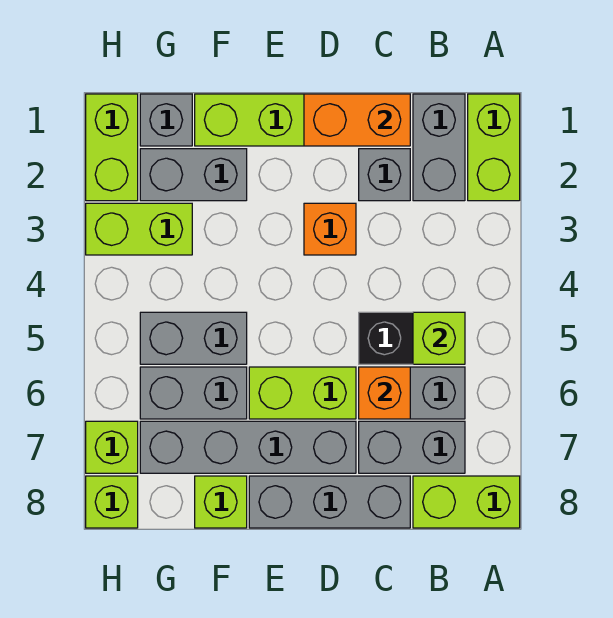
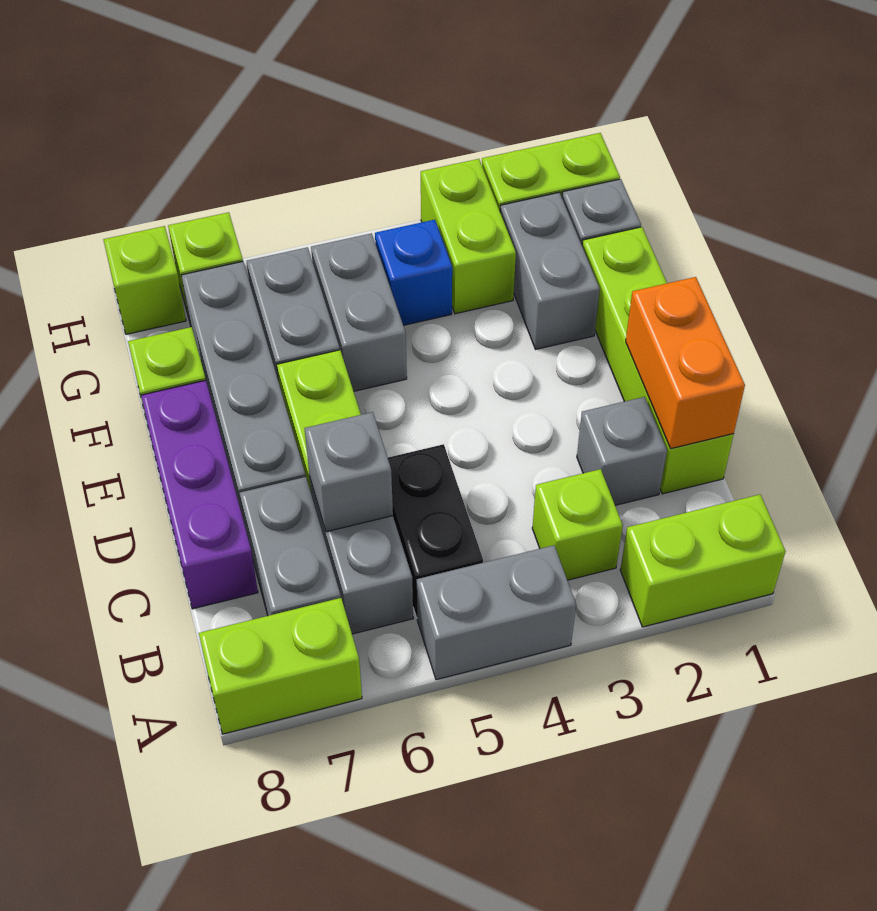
lime 1x2 brick [413,476,520,528] -> lime 1x2 brick turned to [199,598,362,734]
grey 1x2 brick [413,94,465,201] -> grey 1x2 brick moved to [417,545,576,680]
lime 1x1 brick [413,312,465,364] -> lime 1x1 brick moved to [532,469,623,580]
orange 1x1 brick [359,367,410,419] -> grey 1x1 brick [304,412,393,532]
grey 1x3 brick [249,476,410,528] -> purple 1x3 brick [141,380,258,609]
orange 1x1 brick [304,203,356,255] -> none
none -> blue 1x1 brick [375,220,452,325]

